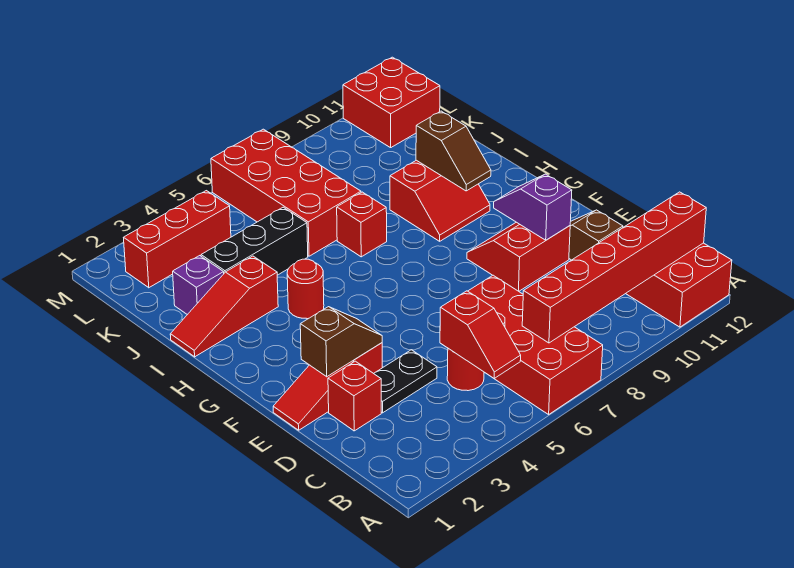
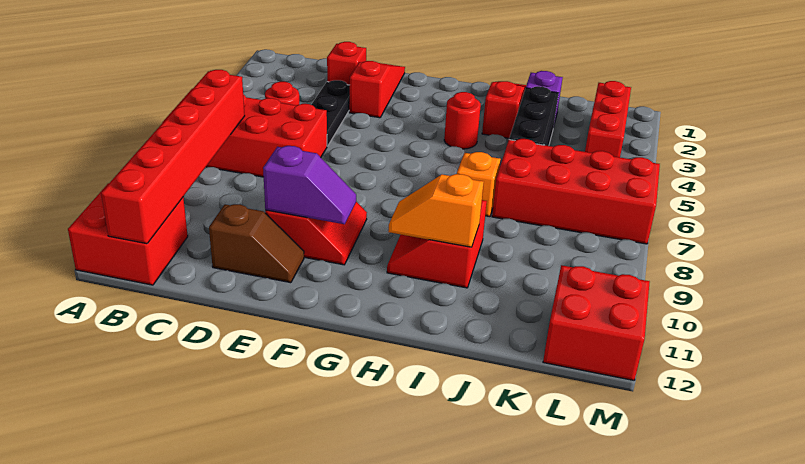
red 1x2 slope [440,291,521,379] -> none
black 1x2 plate [374,350,437,413] -> black 1x3 plate [311,80,350,146]
brown 1x2 slope [300,307,382,377] -> none
brown 1x2 slope [416,111,491,191] -> orange 1x2 slope [388,174,484,247]
red 1x1 brick [337,192,387,257] -> orange 1x1 brick [457,152,501,217]

